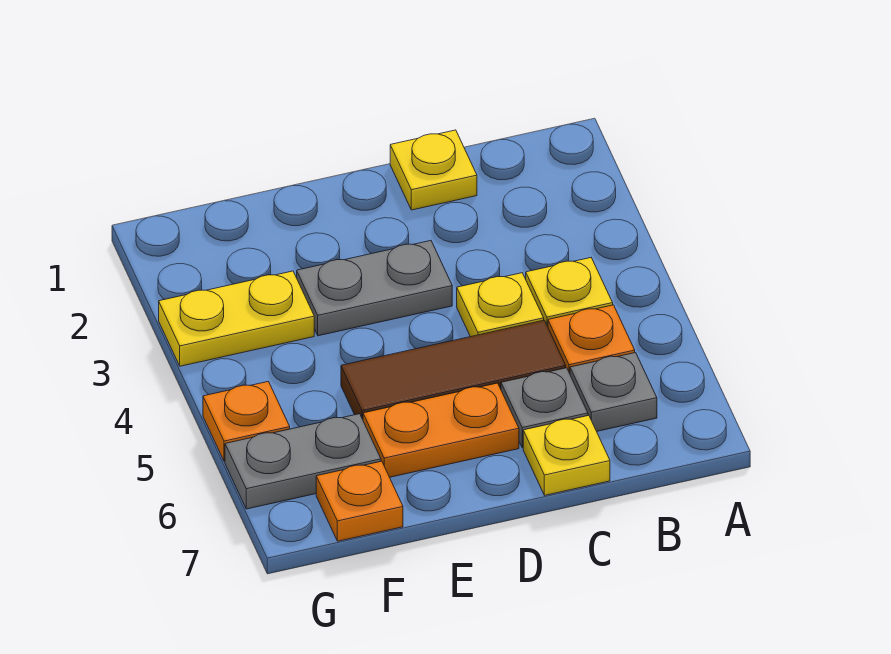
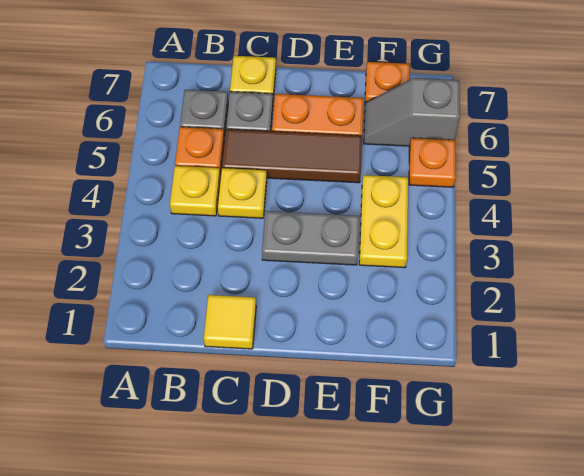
yellow 1x1 plate [390,130,477,210] -> yellow 1x1 tile [204,295,256,349]
yellow 1x2 plate [159,271,314,366] -> yellow 1x2 plate turned to [359,175,408,268]
grey 1x2 plate [225,414,381,509] -> grey 1x2 slope [364,78,460,146]

